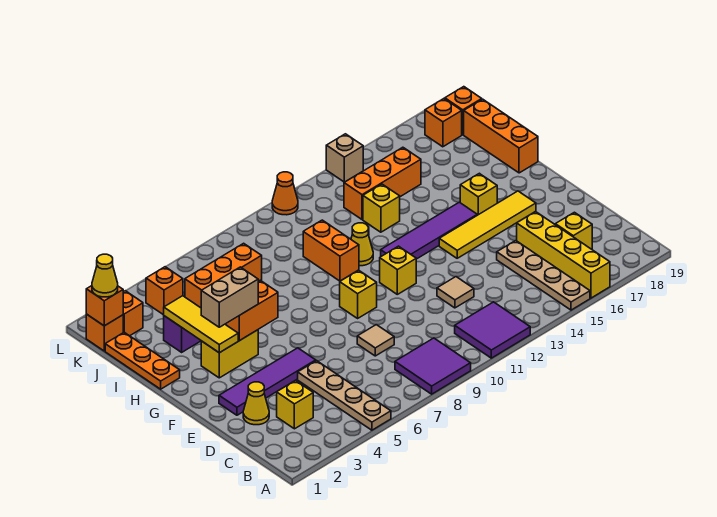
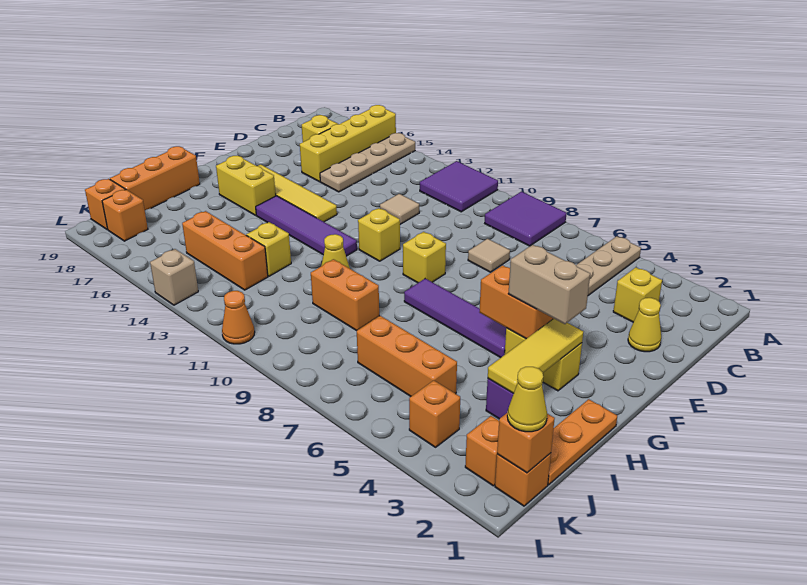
purple 1x4 tile [219,348,316,415] -> purple 1x4 tile moved to [404,279,506,358]
yellow 1x1 brick [460,173,497,215] -> yellow 1x2 brick [216,156,276,215]
orange 1x2 brick [303,220,359,281] -> orange 1x2 brick turned to [311,259,379,331]

